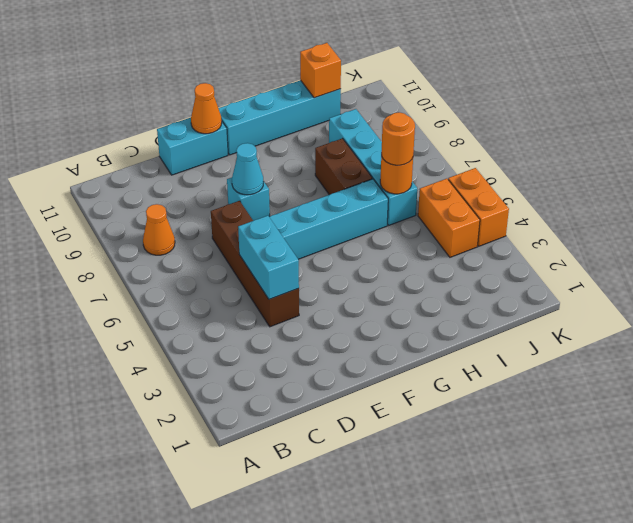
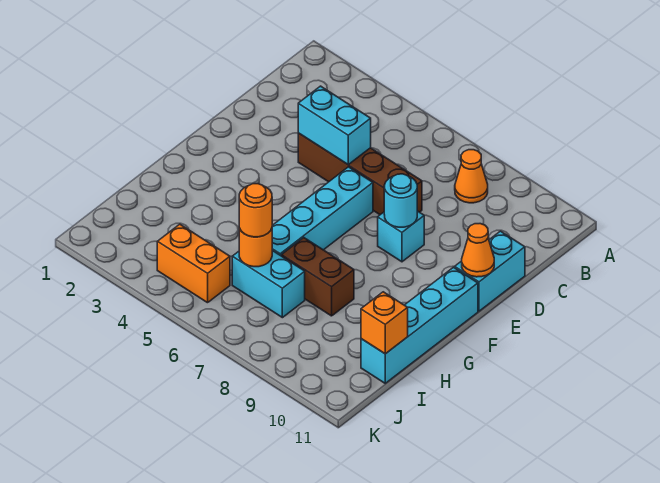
cyan 1x1 cone [232,143,263,195] -> cyan 1x1 round brick [384,174,417,227]
cyan 1x4 brick [329,109,417,225] -> cyan 1x2 brick [232,250,305,318]
orange 1x2 brick [448,168,509,246] -> none

